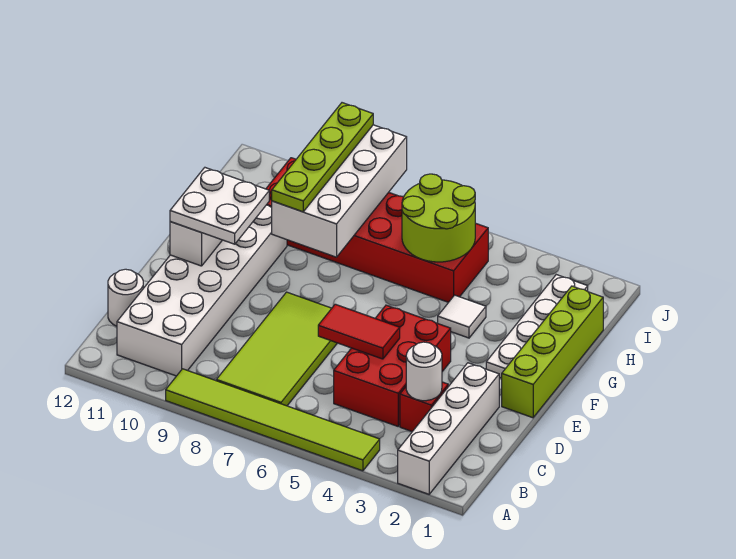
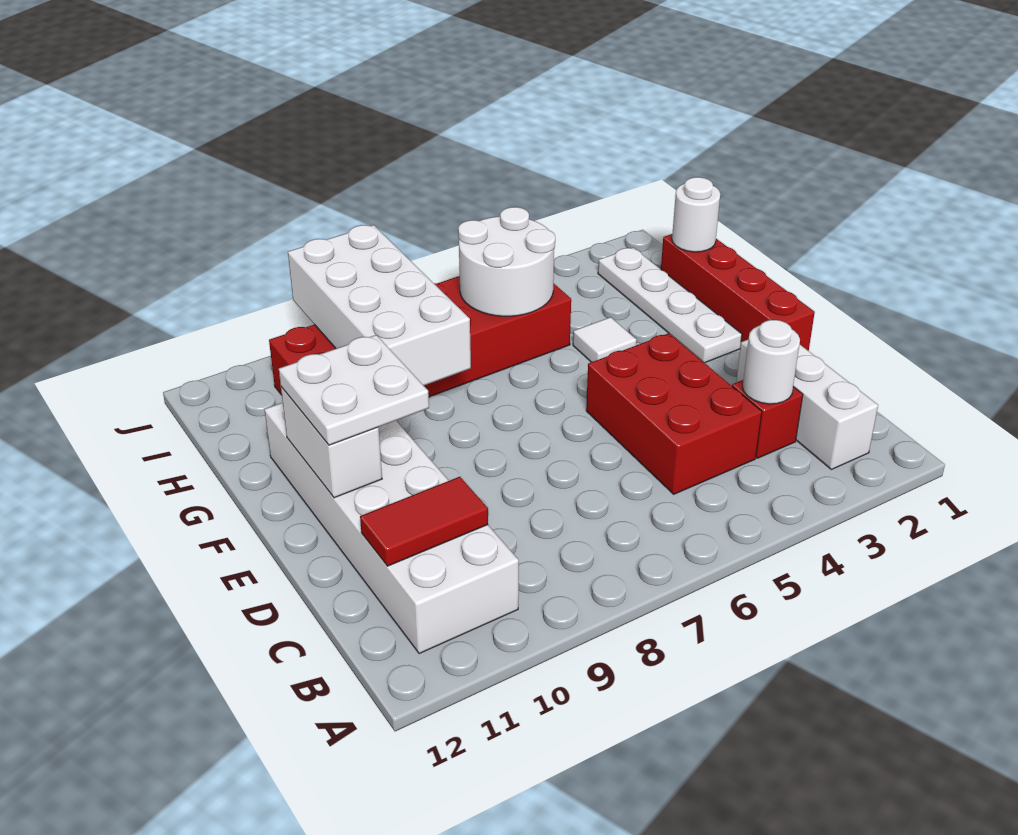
white 1x4 brick [398,363,499,494] -> white 1x3 brick [736,340,878,469]
lime 1x6 tile [166,369,380,471] -> none
lime 2x4 tile [216,292,337,406] -> none
white 1x1 round brick [108,269,143,326] -> white 1x1 round brick moved to [672,177,720,252]
red 1x2 tile [318,304,400,359] -> red 1x2 tile moved to [360,477,488,566]
lime 1x4 brick [502,286,603,418] -> red 1x4 brick [661,234,815,351]
lime 1x4 plate [272,103,373,212] -> none
lime 2x2 round brick [402,174,475,262] -> white 2x2 round brick [458,207,555,316]

